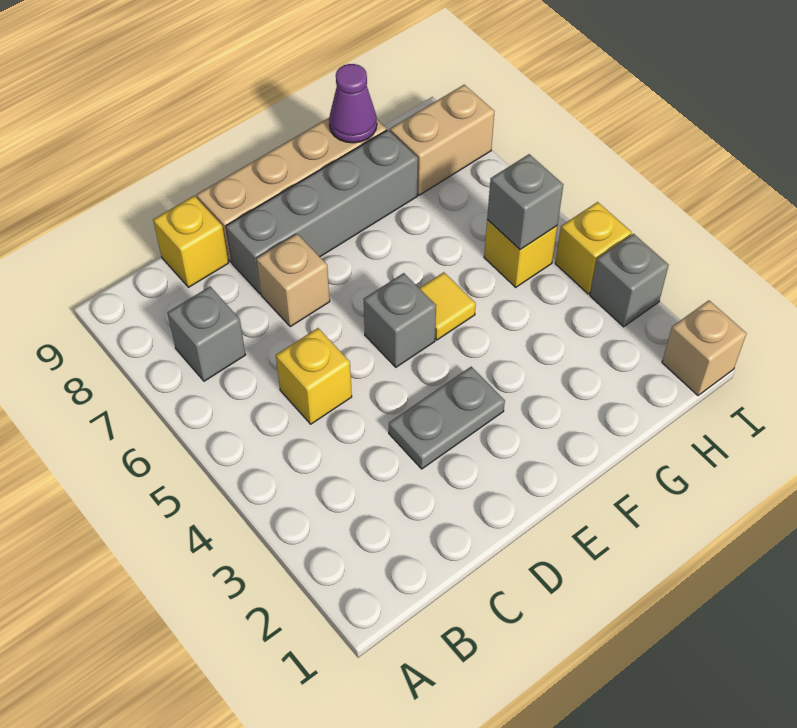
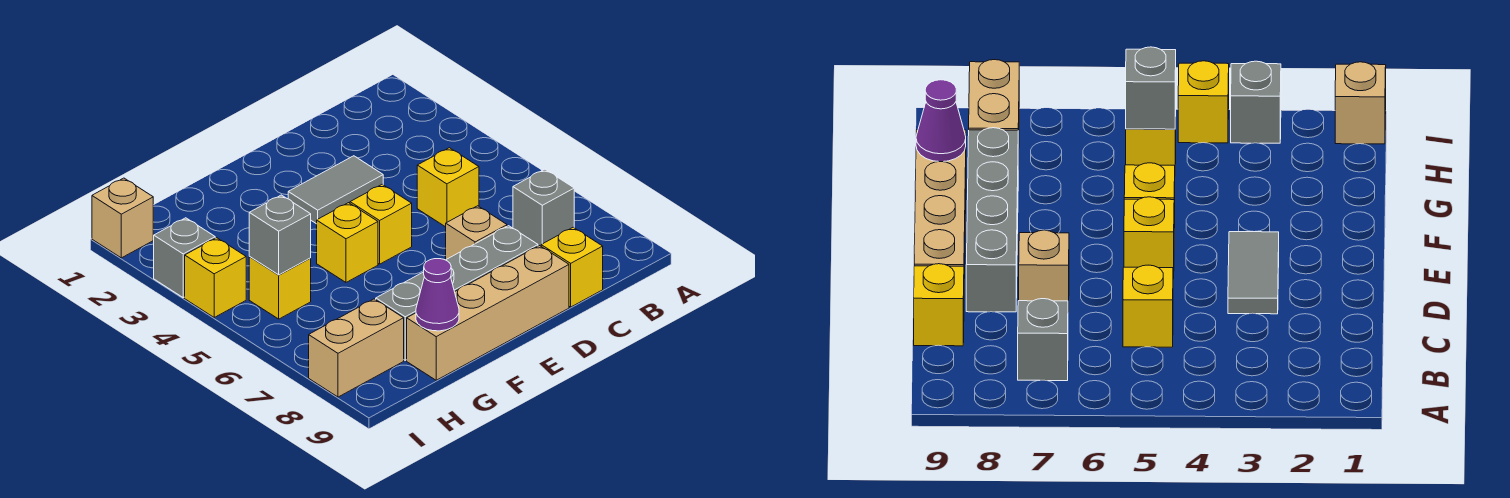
grey 1x2 plate [389,367,505,469] -> grey 1x2 tile [288,156,383,224]
grey 1x1 brick [364,273,436,367] -> yellow 1x1 brick [350,184,412,264]
yellow 1x1 tile [419,272,476,340] -> yellow 1x1 brick [317,203,378,282]

